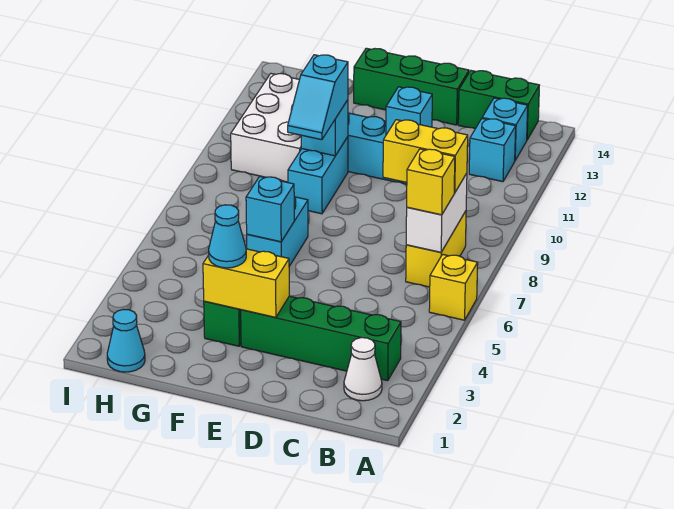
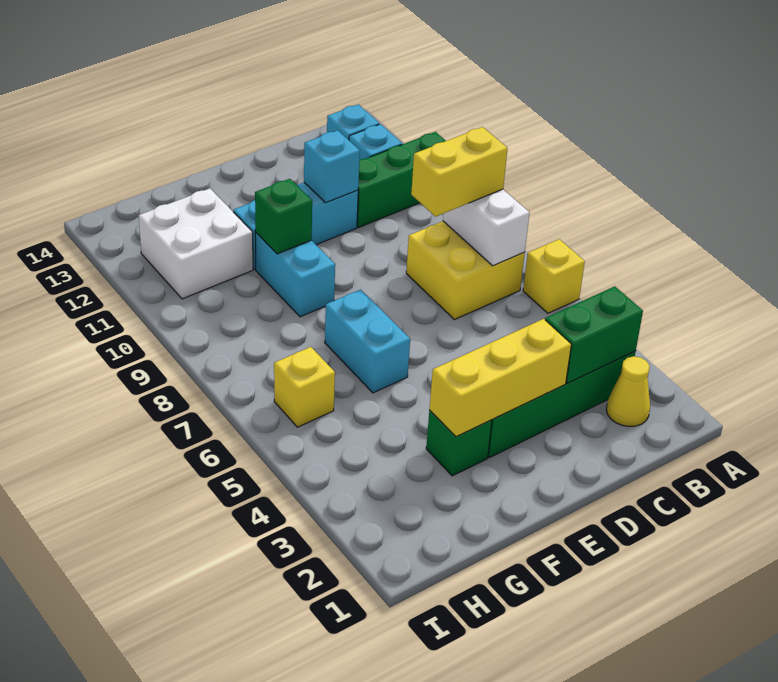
white 1x1 cone [344,338,382,401] -> yellow 1x1 cone [606,356,650,427]
yellow 1x2 brick [406,211,466,287] -> yellow 2x2 brick [406,221,525,320]
yellow 1x1 brick [407,149,455,215] -> yellow 1x1 brick moved to [274,347,335,427]
green 1x2 brick [458,71,539,140] -> green 1x2 brick moved to [545,286,643,383]
green 1x3 brick [354,48,469,125] -> green 1x3 brick moved to [357,132,446,228]
yellow 1x2 brick [203,249,289,317] -> yellow 1x3 brick [429,319,572,437]
cyan 1x1 cone [209,205,246,268] -> none
cyan 1x1 brick [246,177,294,242] -> none
cyan 1x2 slope [288,55,348,140] -> none
cyan 1x1 brick [301,100,348,156] -> green 1x1 brick [255,179,312,254]
white 2x3 brick [231,74,301,182] -> white 2x2 brick [139,188,253,299]
cyan 1x1 cone [107,310,145,372] -> none

